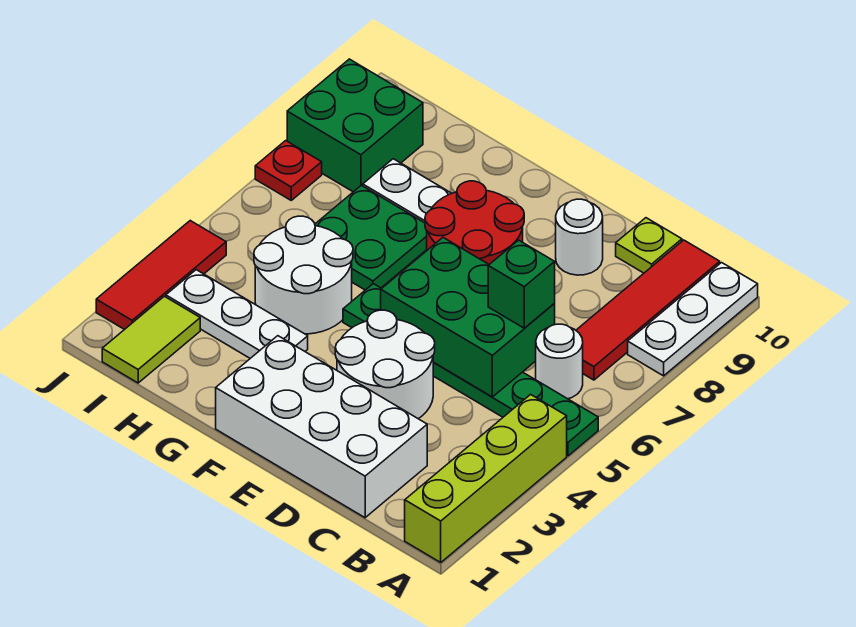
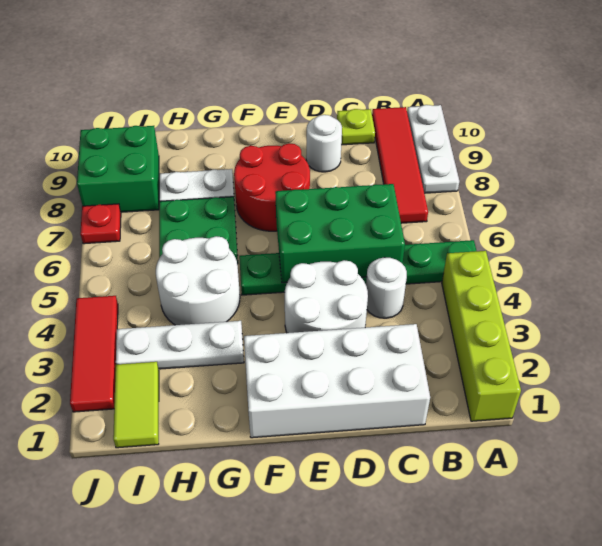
white 1x1 round brick [536,324,583,399] -> white 1x1 round brick moved to [366,257,407,318]
green 1x1 brick [488,240,555,328] -> none

